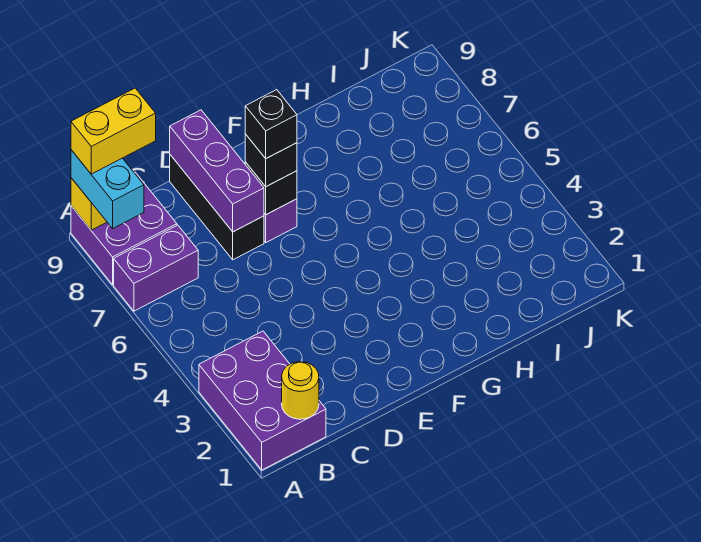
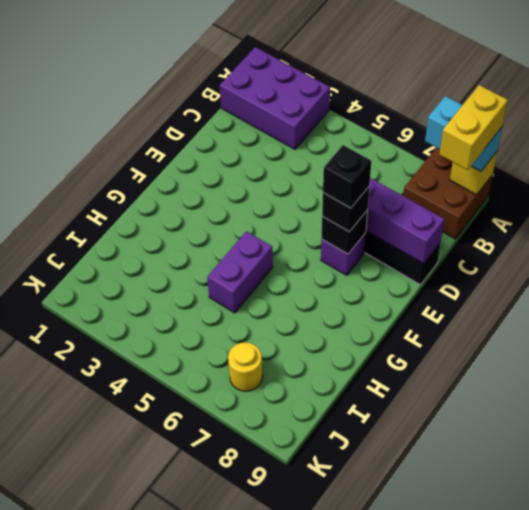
purple 1x2 brick [114,225,198,311] -> purple 1x2 brick moved to [207,231,273,313]
purple 2x2 brick [71,172,177,285] -> brown 2x2 brick [403,148,492,239]
yellow 1x1 round brick [282,362,319,419] -> yellow 1x1 round brick moved to [228,342,263,391]

